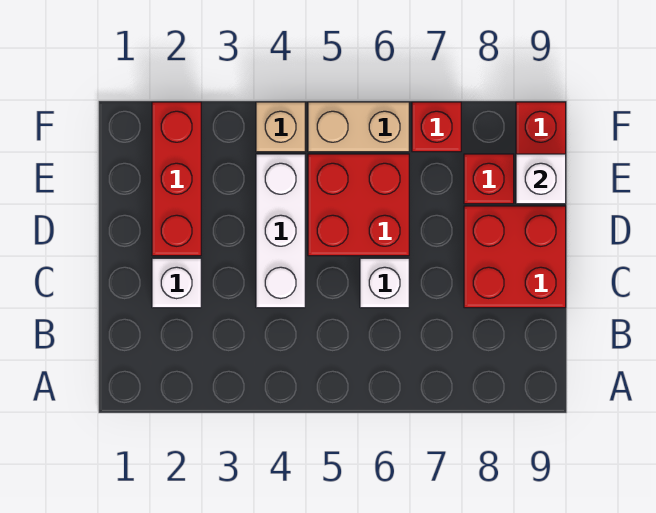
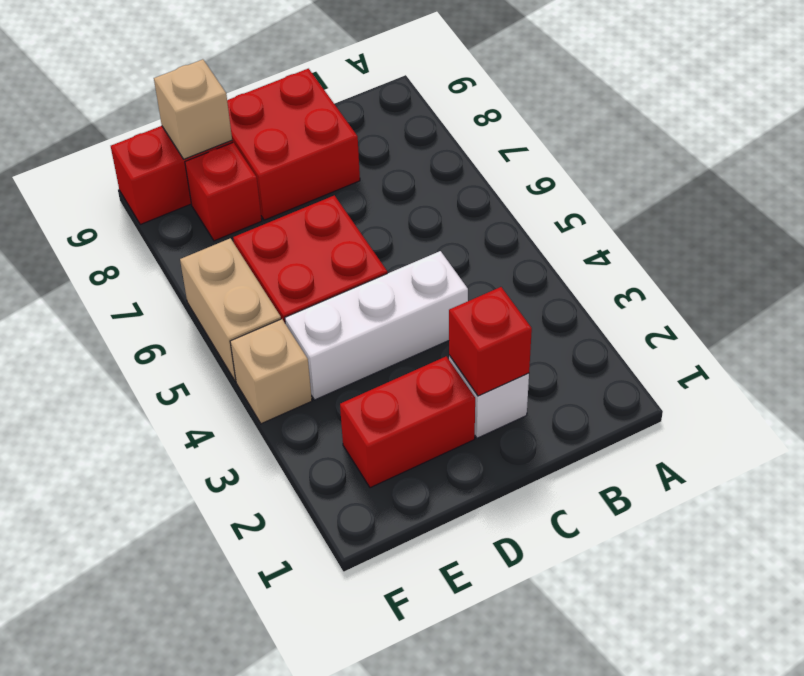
white 1x1 brick [360,258,409,308] -> none
red 1x3 brick [152,102,201,256] -> red 1x2 brick [340,356,475,488]
white 1x1 brick [516,154,566,204] -> tan 1x1 brick [154,59,232,159]
red 1x1 brick [412,102,461,152] -> red 1x1 brick moved to [449,287,532,396]

